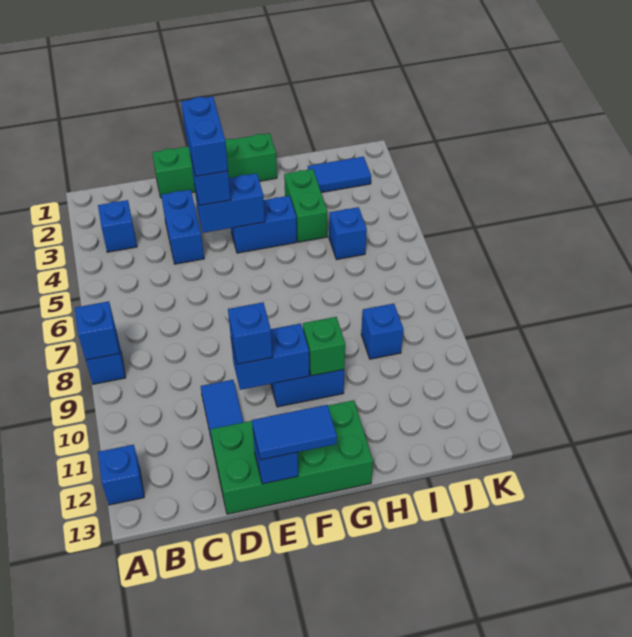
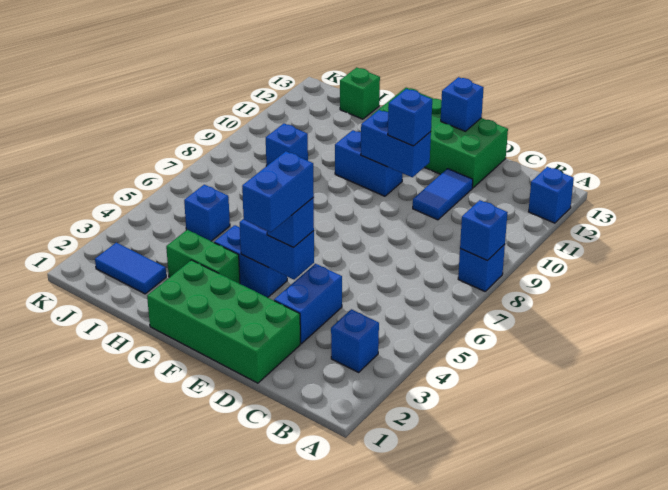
green 1x4 brick [152,133,277,198] -> green 2x4 brick [147,260,300,383]
blue 1x2 tile [252,405,337,460] -> none
green 1x1 brick [303,317,345,376] -> green 1x1 brick moved to [340,67,380,119]
green 1x2 brick [284,169,327,242] -> green 1x2 brick turned to [166,230,240,284]

